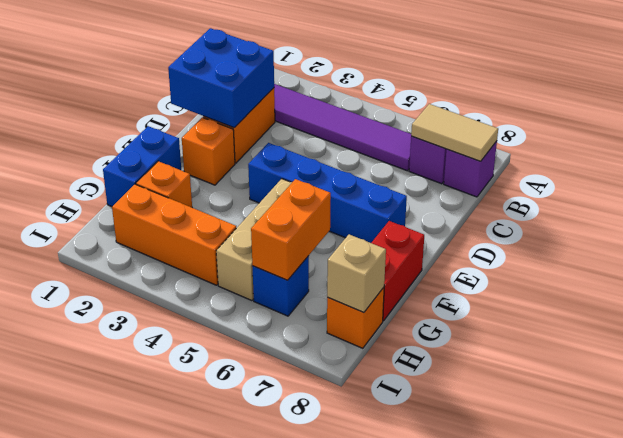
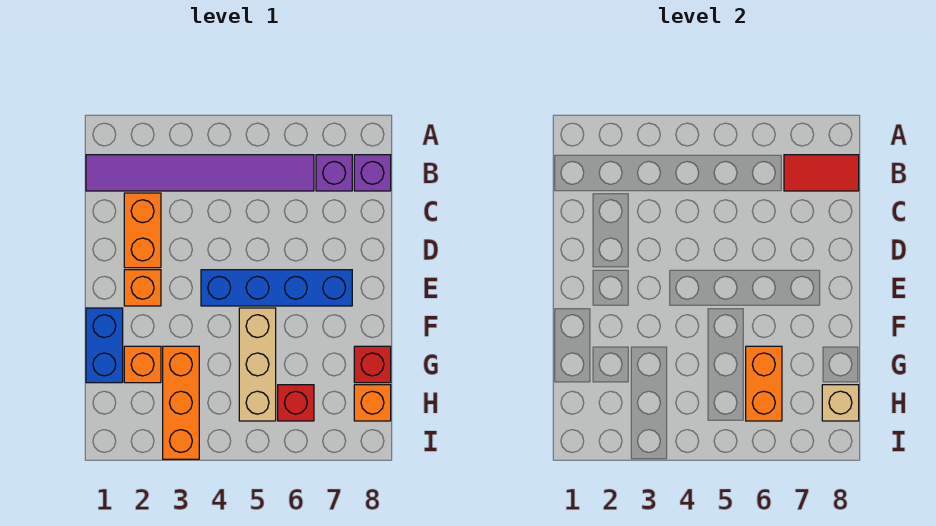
tan 1x2 tile [411,104,498,161] -> red 1x2 tile [784,155,859,191]
blue 2x2 brick [168,28,274,128] -> none
red 1x2 brick [372,221,424,321] -> red 1x1 brick [354,346,391,383]
orange 1x3 brick [112,184,236,285] -> orange 1x3 brick turned to [163,346,199,459]
blue 1x1 brick [252,256,309,316] -> red 1x1 brick [278,385,314,421]

